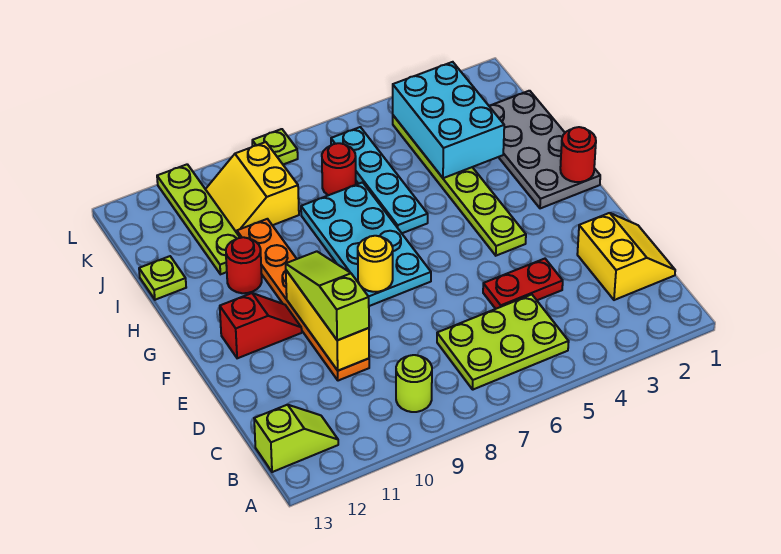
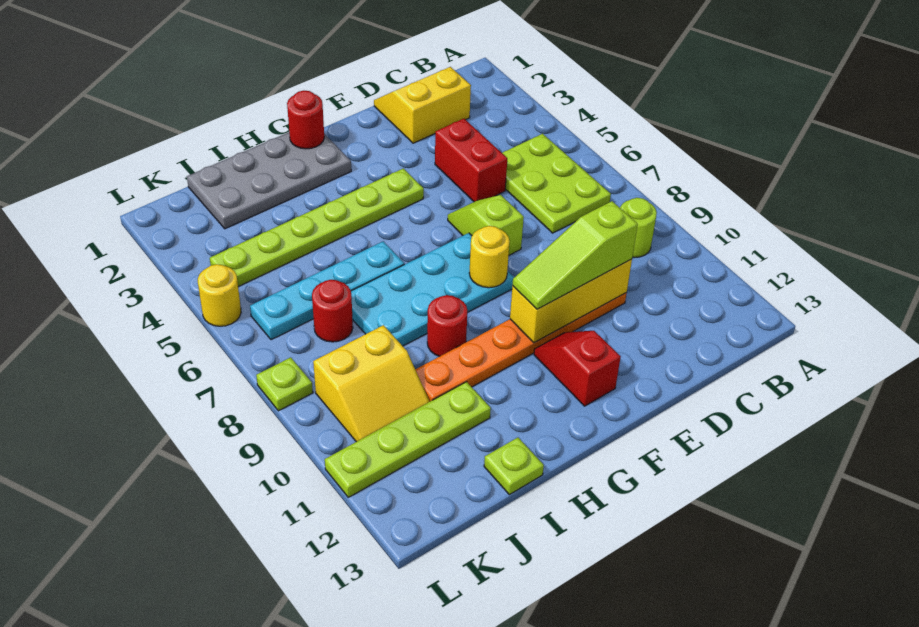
lime 1x2 slope [254,405,338,472] -> lime 1x2 slope moved to [448,195,524,255]
red 1x2 plate [483,259,563,309] -> red 1x2 brick [435,119,507,202]
red 1x1 round brick [226,237,262,293] -> red 1x1 round brick moved to [427,295,467,356]
cyan 2x3 brick [393,62,504,178] -> none
none -> yellow 1x1 round brick [198,264,241,326]

